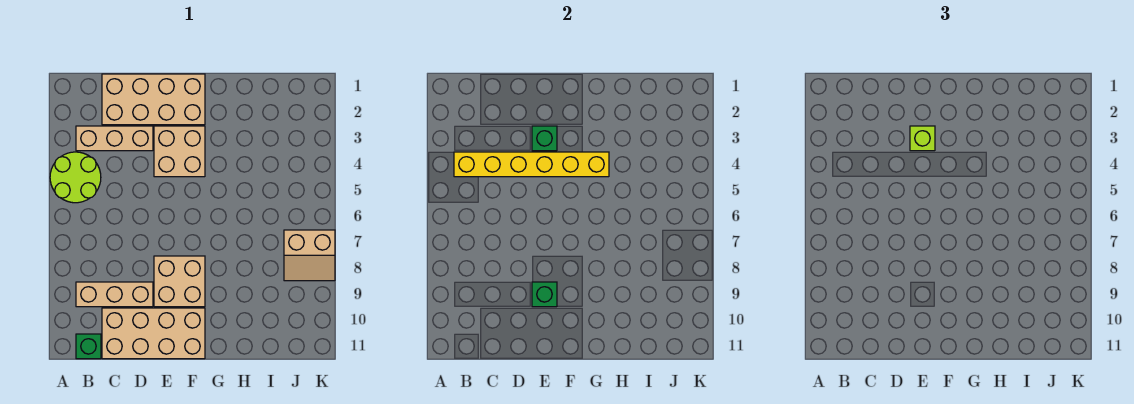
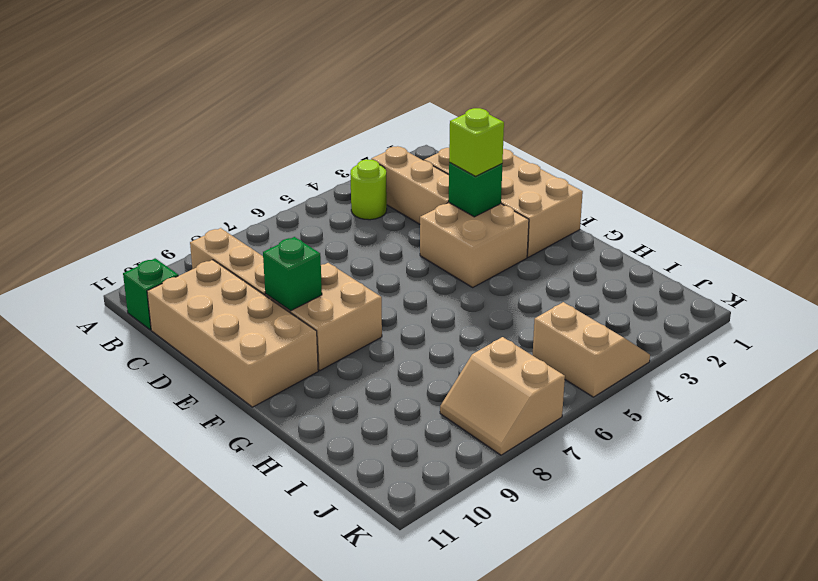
lime 2x2 round brick [50,152,101,203] -> lime 1x1 round brick [350,159,387,220]
yellow 1x6 brick [454,152,609,177] -> none
none -> tan 2x2 slope [533,302,650,397]

